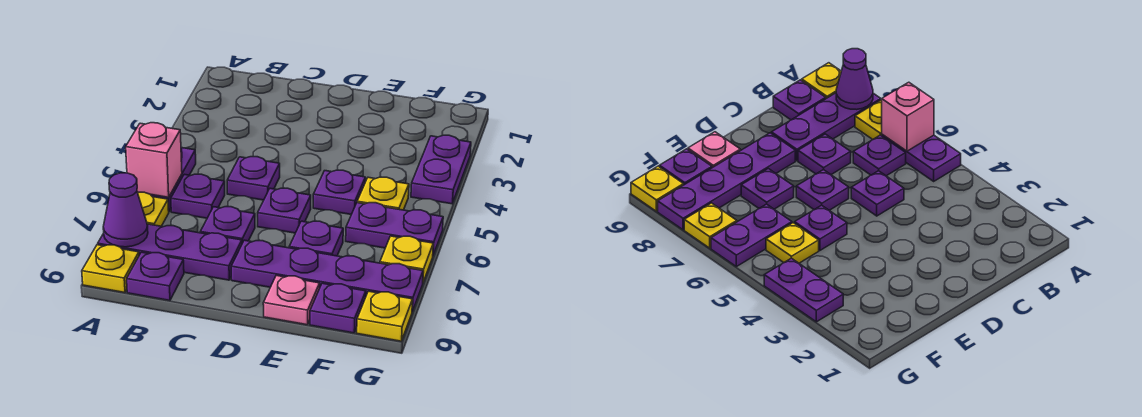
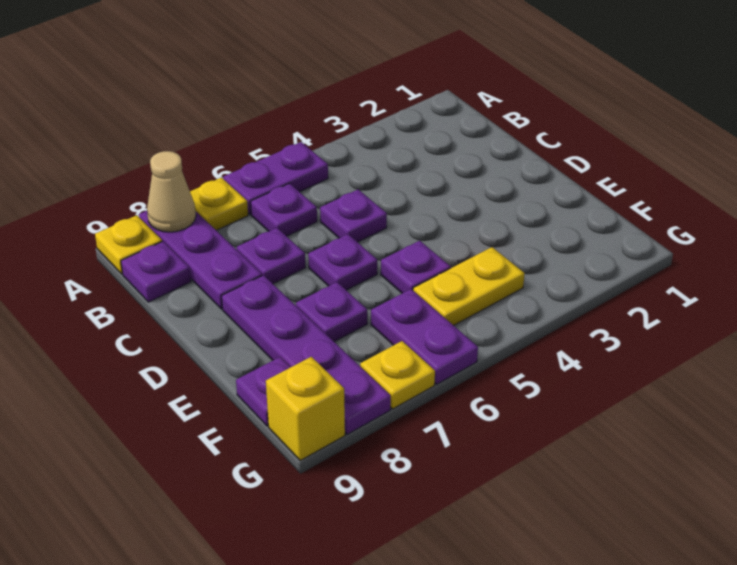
pink 1x1 brick [126,123,182,197] -> none
purple 1x1 cone [103,173,148,247] -> tan 1x1 cone [147,151,196,232]
pink 1x1 plate [263,275,320,325] -> none
yellow 1x1 plate [357,177,409,210] -> yellow 1x2 plate [413,247,525,326]
purple 1x2 plate [411,135,471,204] -> none
yellow 1x1 plate [357,291,413,341] -> yellow 1x1 brick [266,357,345,461]

